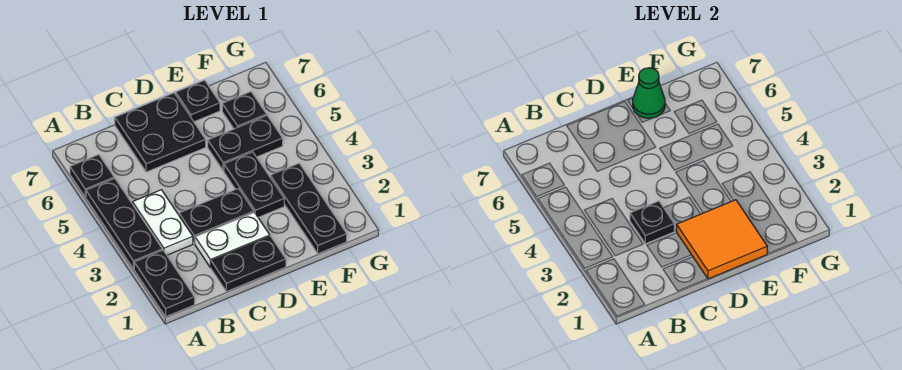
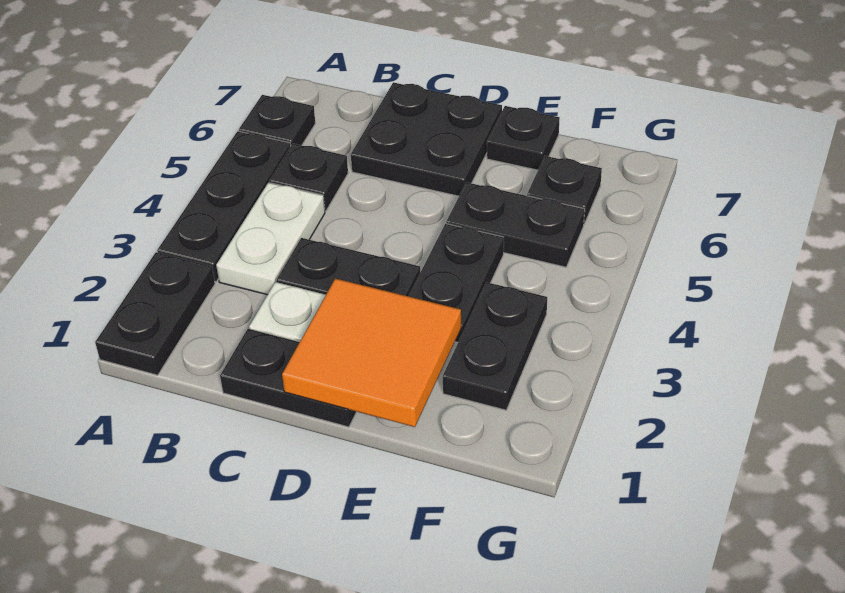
black 1x1 plate [630,201,674,244] -> black 1x1 plate moved to [270,144,348,211]
green 1x1 cone [633,68,665,118] -> none
black 1x3 plate [270,163,347,254] -> black 1x2 plate [443,282,547,410]

